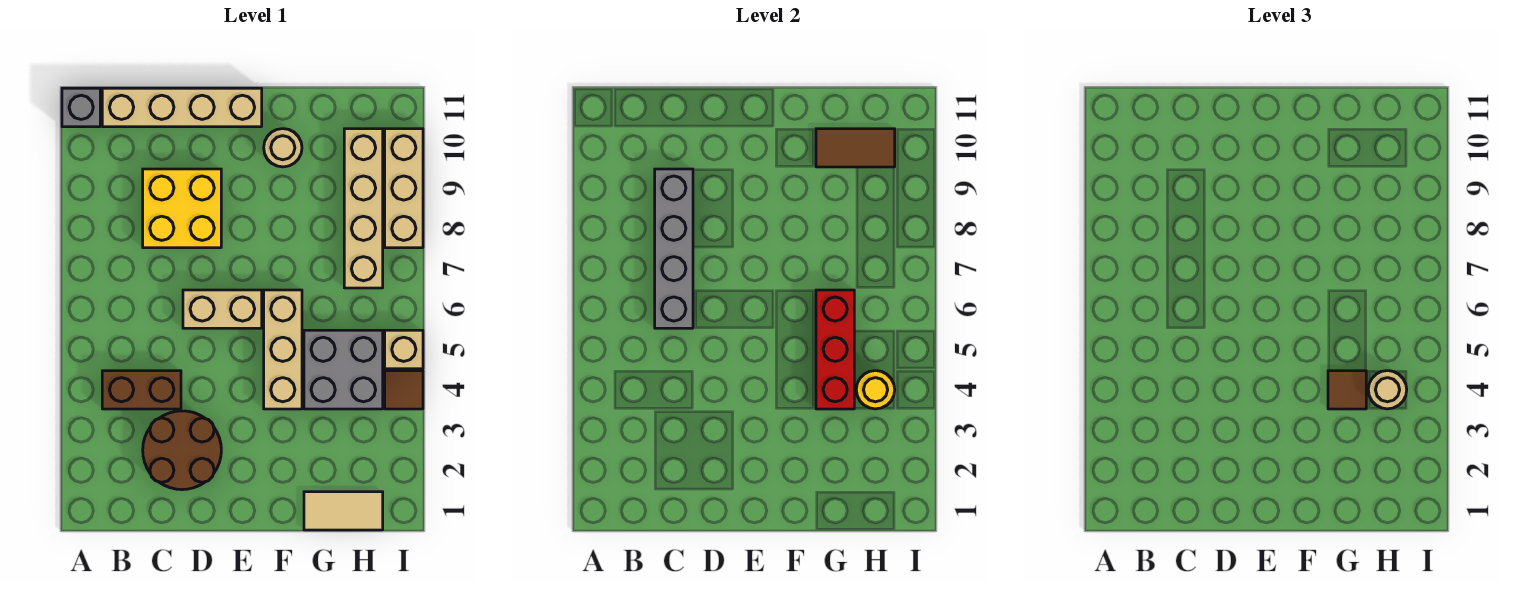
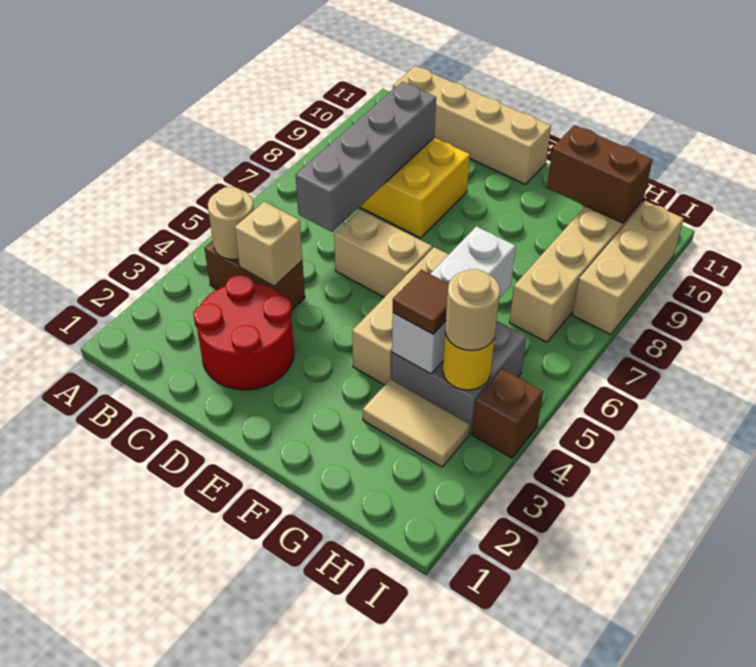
grey 1x1 brick [62,88,100,127] -> none
brown 2x2 round brick [143,411,221,490] -> red 2x2 round brick [194,274,294,390]
tan 1x1 round brick [264,129,302,167] -> tan 1x1 round brick moved to [208,187,254,260]
tan 1x2 tile [304,492,383,530] -> tan 1x2 tile moved to [363,379,470,467]
red 1x3 brick [816,290,854,409] -> white 1x3 brick [392,226,516,374]
brown 1x2 tile [816,129,895,167] -> brown 1x2 brick [547,125,653,223]
brown 1x1 tile [385,371,423,409] -> brown 1x1 brick [472,369,543,458]
tan 1x1 brick [385,330,423,369] -> tan 1x1 brick moved to [235,201,302,286]

